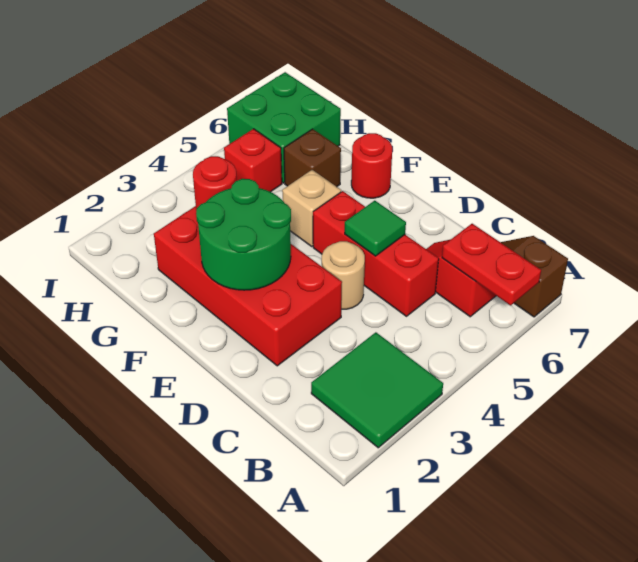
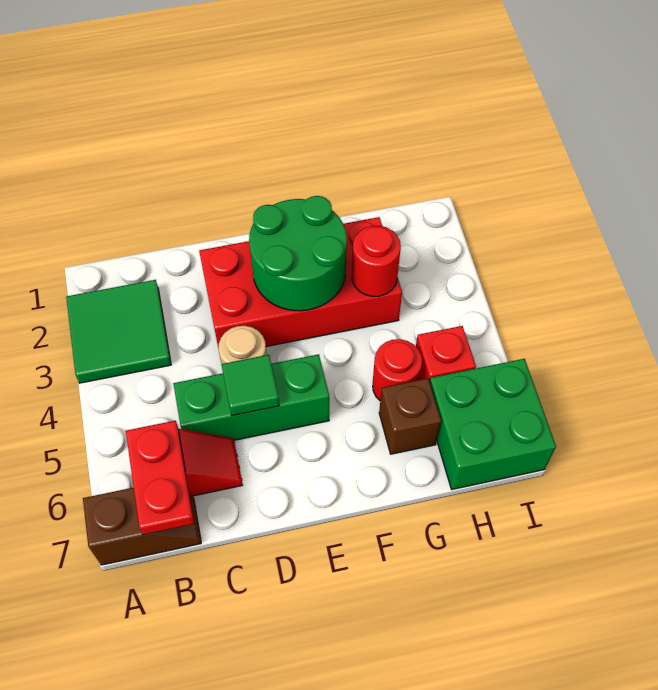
red 1x2 plate [442,224,541,305] -> red 1x2 plate turned to [126,421,194,535]
red 1x3 brick [313,191,439,316] -> green 1x3 brick [173,354,329,440]
tan 1x1 brick [282,170,341,246] -> none
red 1x1 round brick [351,133,392,198] -> red 1x1 round brick moved to [373,339,422,400]

